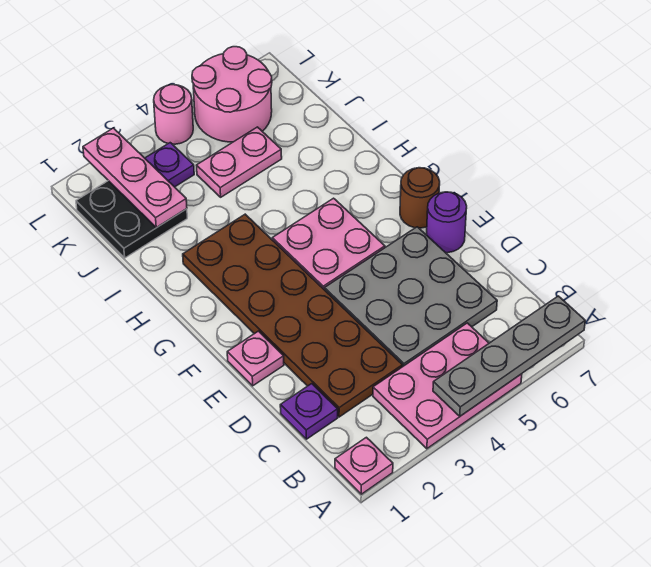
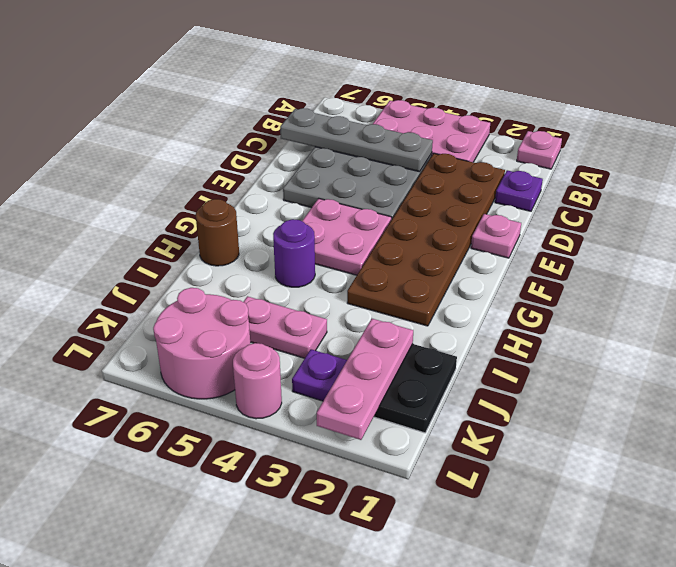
grey 1x4 plate [433,296,585,416] -> grey 1x4 plate moved to [280,108,433,172]
purple 1x1 round brick [427,192,467,253] -> purple 1x1 round brick moved to [273,219,315,287]
brown 1x1 round brick [400,168,440,228] -> brown 1x1 round brick moved to [196,199,239,266]

